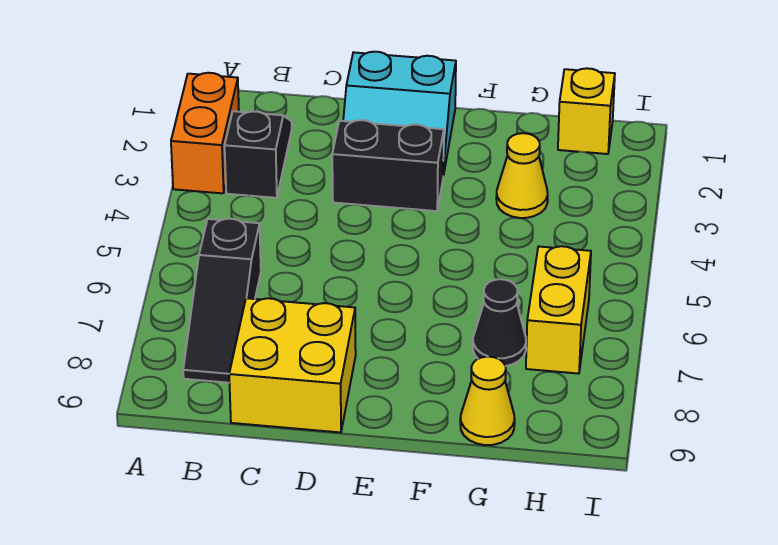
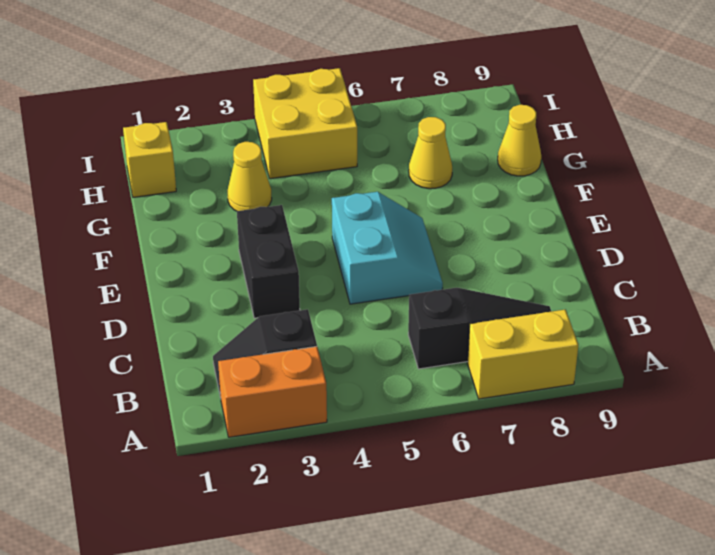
yellow 2x2 brick [229,298,356,432] -> yellow 2x2 brick moved to [253,68,357,179]
cyan 2x2 slope [343,52,456,176] -> cyan 2x2 slope moved to [332,192,443,304]
black 1x1 cone [473,279,526,366] -> yellow 1x1 cone [409,117,452,189]
yellow 1x2 brick [526,246,591,374] -> yellow 1x2 brick moved to [467,310,578,399]

